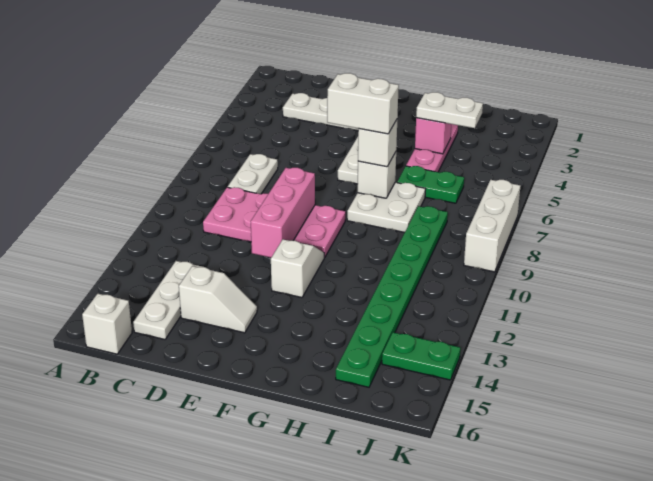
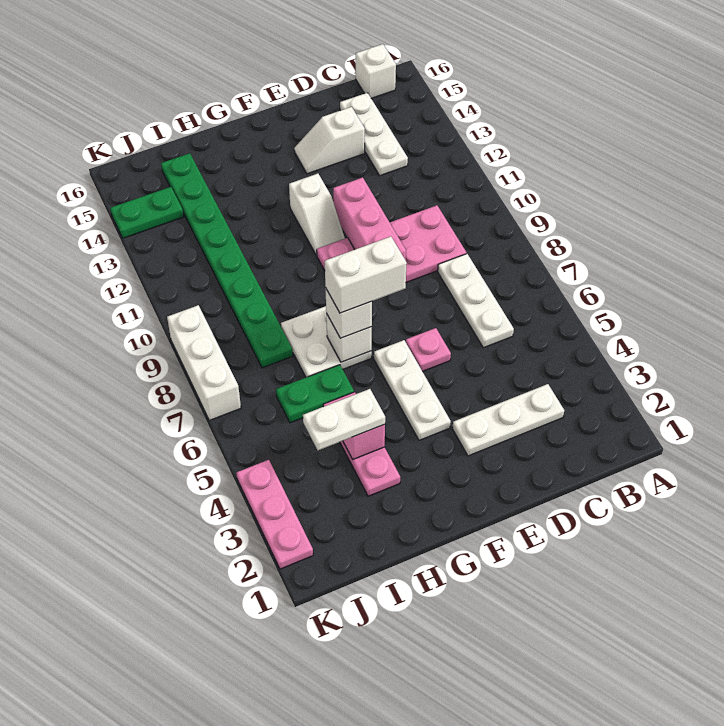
white 1x2 plate [228,154,278,194] -> white 1x3 plate [438,254,514,348]
none -> pink 1x1 plate [406,328,451,371]
none -> pink 1x3 plate [236,460,313,569]

